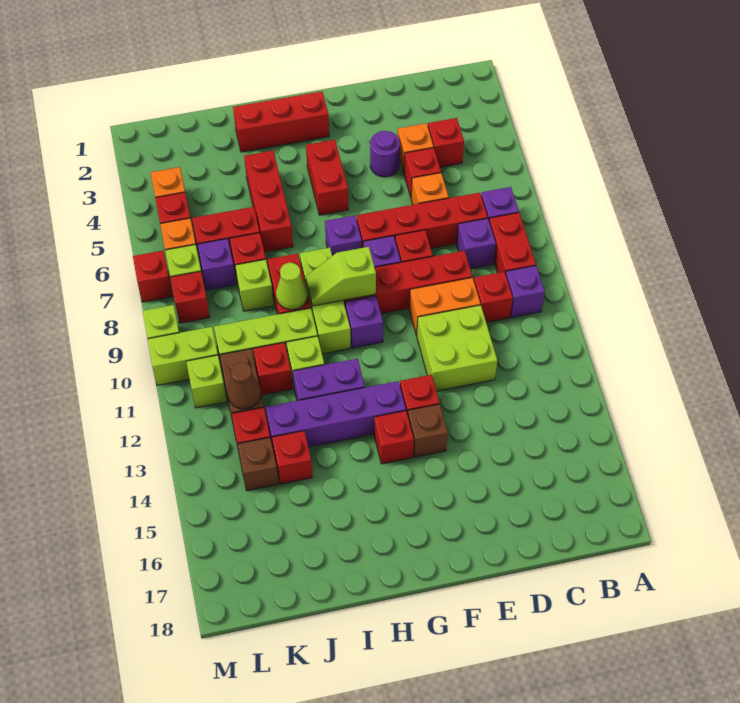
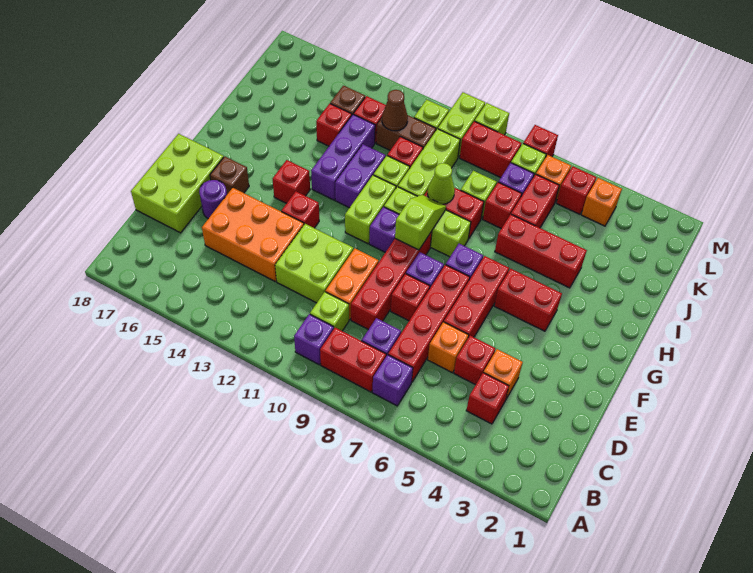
red 1x1 brick [474,272,513,322] -> lime 1x1 brick [310,292,349,331]
none -> orange 2x3 brick [202,188,304,282]
none -> lime 2x3 brick [131,134,224,233]
purple 1x1 round brick [370,131,400,177] -> purple 1x1 round brick moved to [199,180,227,219]
brown 1x1 brick [408,404,448,457] -> brown 1x1 brick moved to [210,156,249,194]
red 1x3 brick [233,91,329,152] -> red 1x3 brick moved to [444,256,509,338]
none -> lime 1x2 brick [345,175,396,244]
purple 1x4 brick [266,381,406,447] -> purple 1x3 brick [311,114,375,200]
red 1x1 brick [170,271,210,323] -> red 1x2 brick [460,121,521,178]

